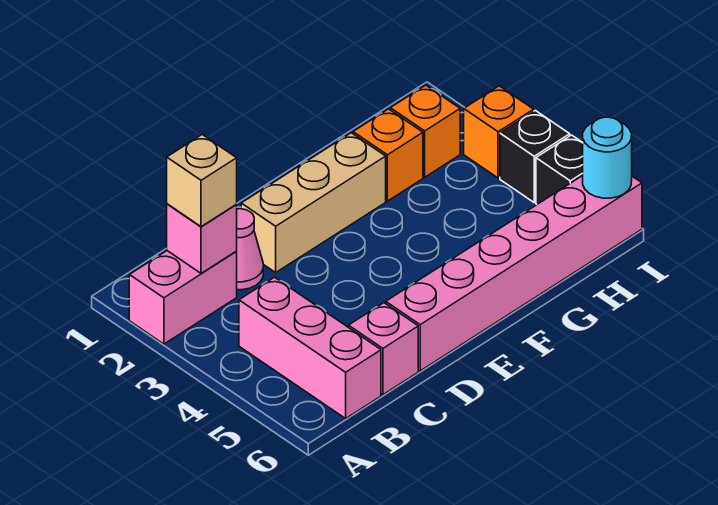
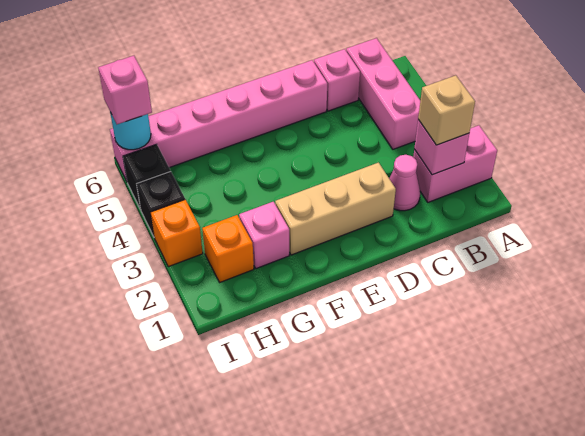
orange 1x1 brick [353,109,423,201] -> pink 1x1 brick [239,202,289,269]
none -> pink 1x1 brick [98,56,152,124]

